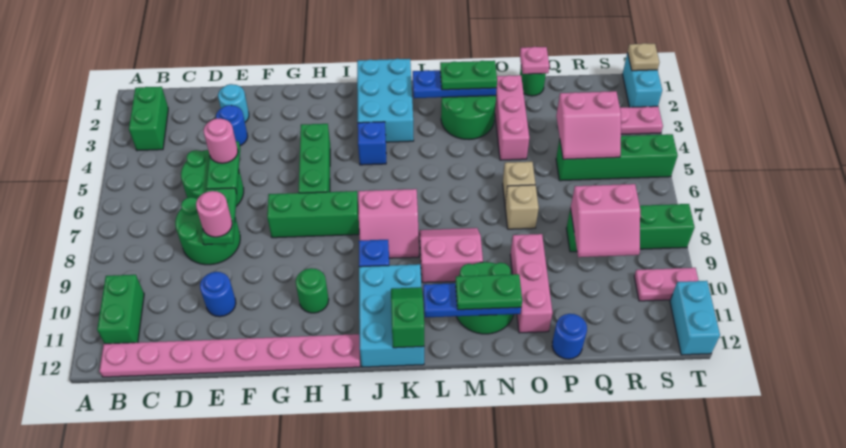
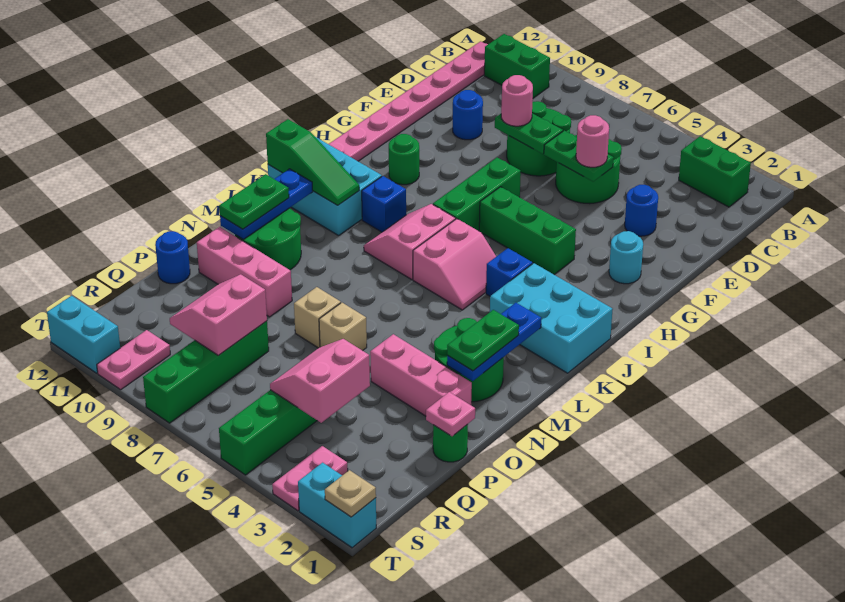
cyan 1x1 round brick [218,84,249,122] -> cyan 1x1 round brick moved to [609,231,643,284]
green 1x2 slope [391,287,424,348] -> green 1x3 slope [266,119,359,205]
pink 2x2 slope [419,228,483,283] -> pink 2x2 slope moved to [413,219,496,310]

